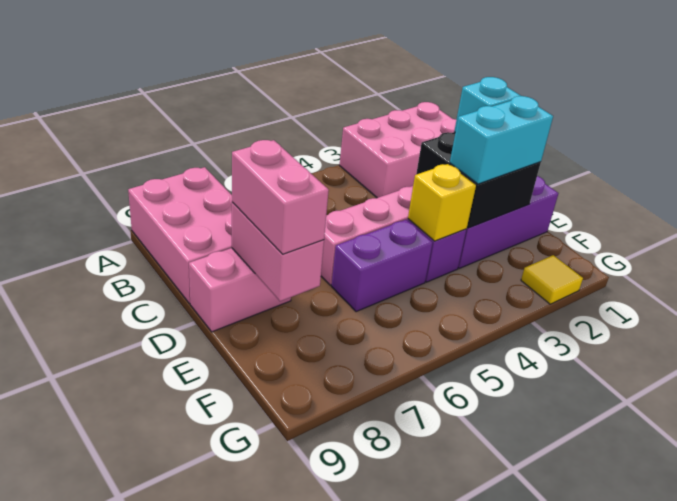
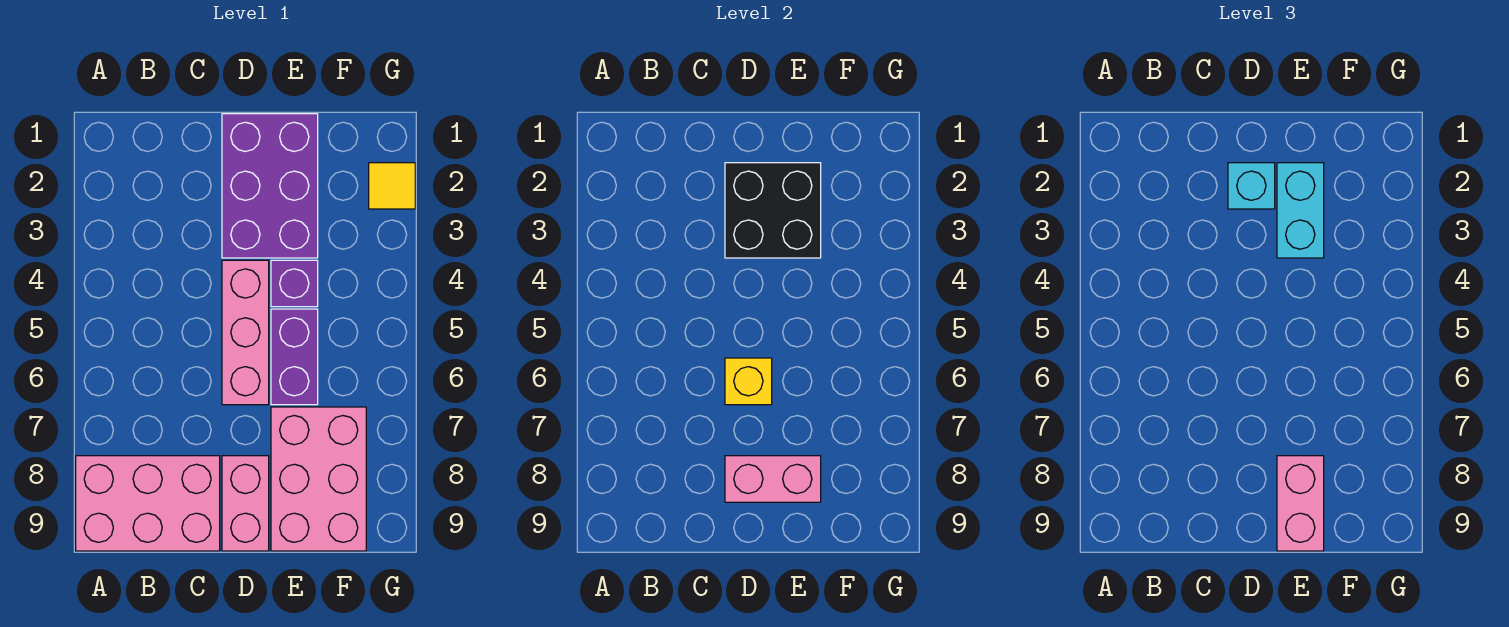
pink 2x3 brick [340,102,456,198] -> pink 2x3 brick moved to [271,407,366,551]
pink 1x2 brick [232,140,329,254] -> pink 1x2 brick turned to [1277,456,1324,551]
yellow 1x1 brick [408,164,476,241] -> yellow 1x1 brick moved to [725,358,772,405]

